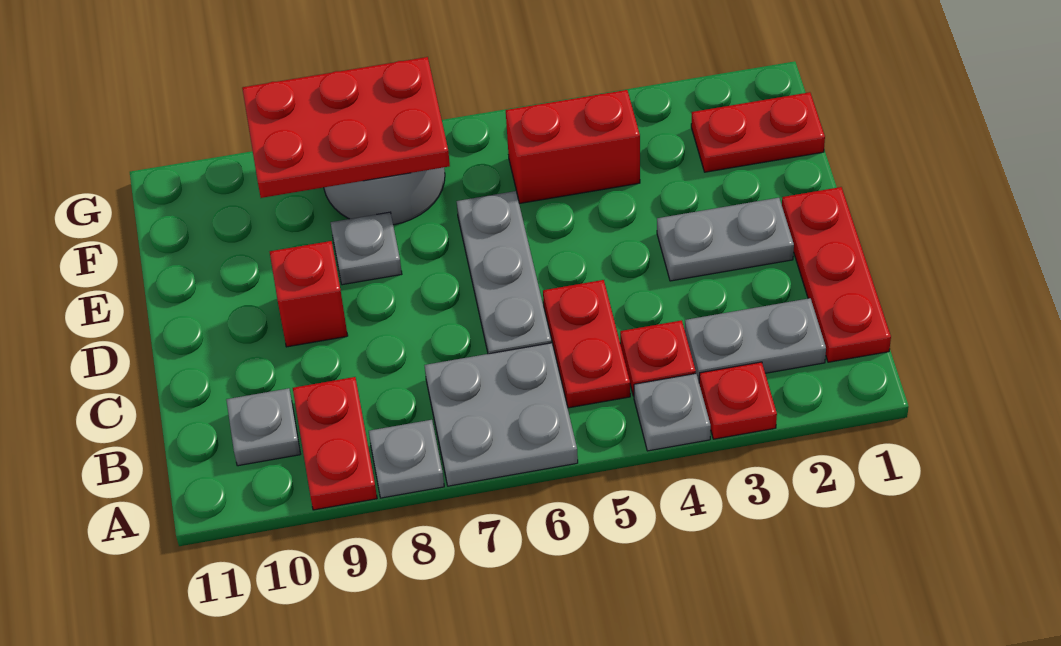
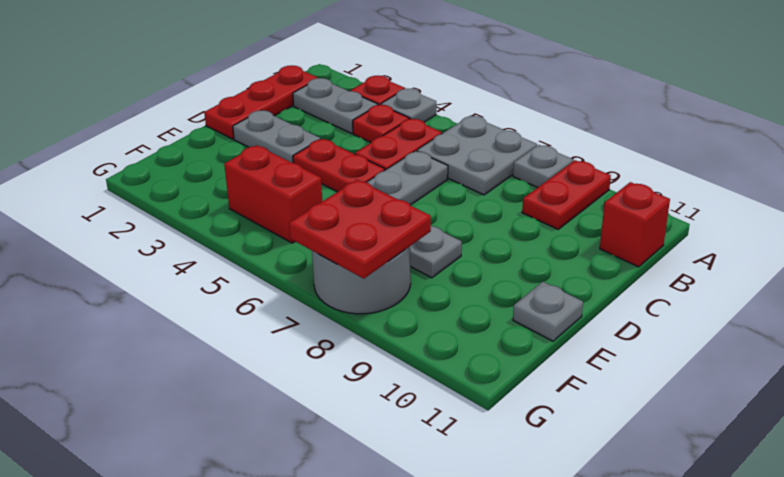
grey 1x1 plate [226,388,300,466] -> grey 1x1 plate moved to [513,282,583,341]
red 1x1 brick [270,241,348,347] -> red 1x1 brick moved to [600,182,670,267]
red 1x2 plate [691,92,825,172] -> red 1x2 plate moved to [293,139,385,192]
red 2x3 plate [242,57,450,198] -> red 2x2 plate [289,180,431,279]

